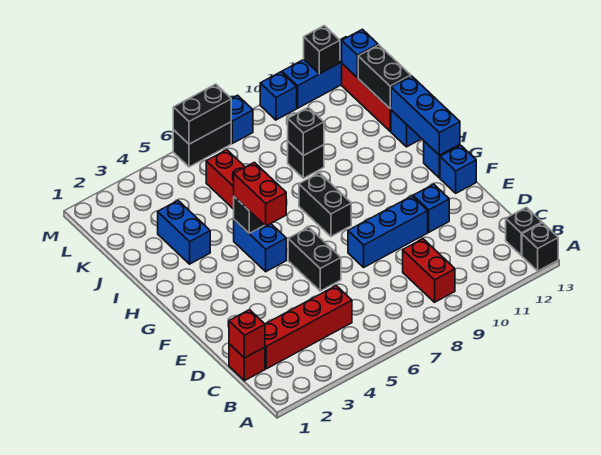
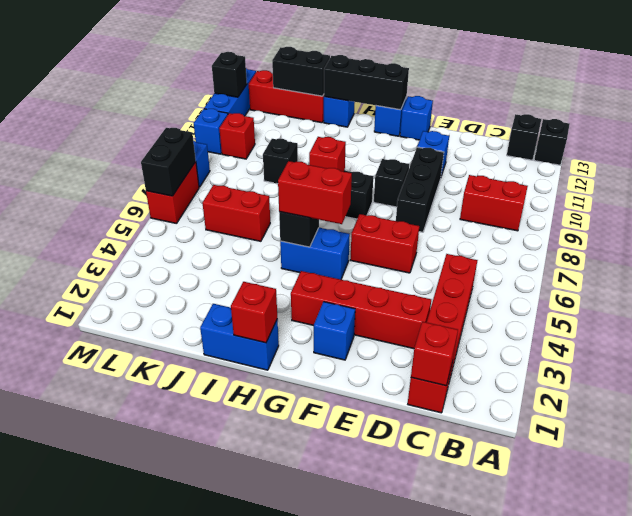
none -> red 1x4 brick [291,271,431,349]
black 1x2 brick [288,227,341,291] -> red 1x2 brick [350,214,419,273]
blue 1x3 brick [348,196,428,267] -> black 1x3 brick [396,147,444,232]
blue 1x3 brick [391,76,460,155] -> black 1x3 brick [324,55,409,110]
none -> red 1x1 brick [231,282,277,343]
none -> red 1x1 brick [309,137,346,172]
blue 1x2 brick [158,201,210,264] -> blue 1x2 brick moved to [200,304,279,370]
black 1x1 brick [288,107,324,156] -> black 1x1 brick moved to [374,159,409,207]
none -> red 1x1 brick [219,113,255,159]
blue 1x1 brick [342,29,378,78] -> blue 1x1 brick moved to [314,302,355,360]
black 1x2 brick [173,122,231,167] -> red 1x2 brick [146,162,199,224]

